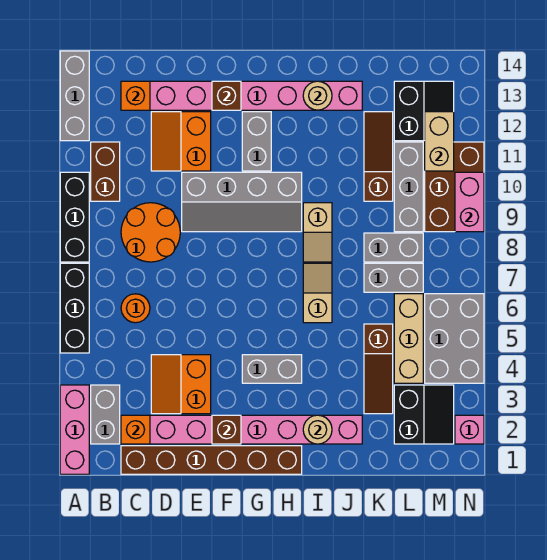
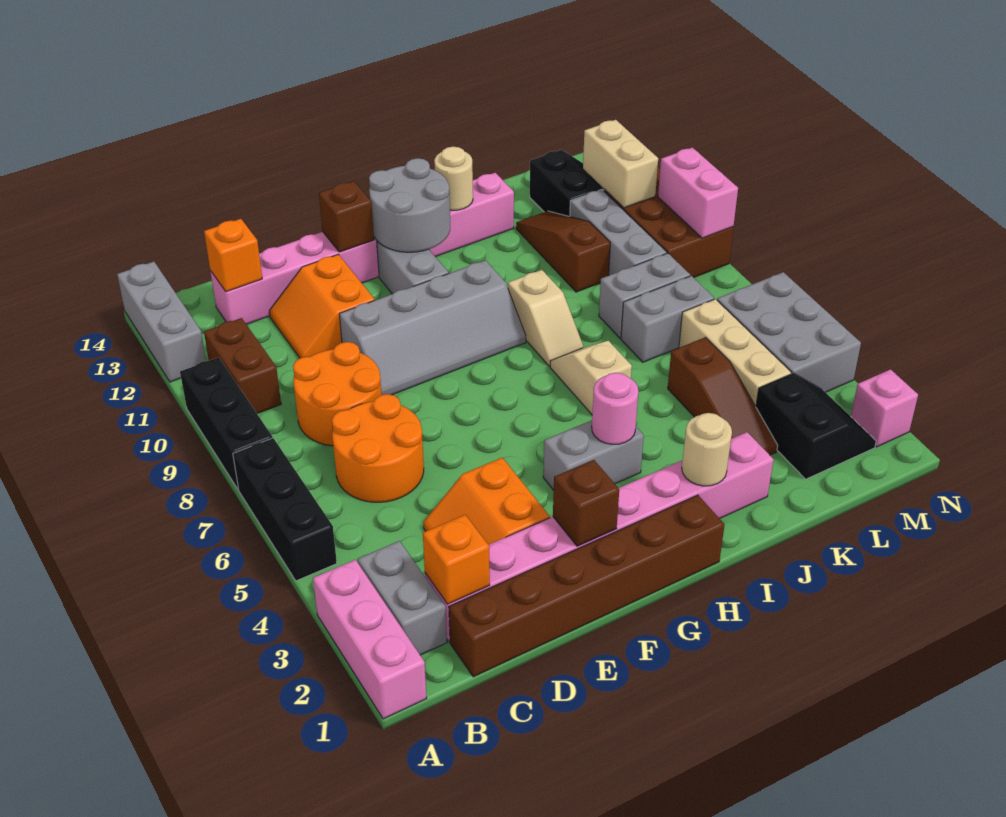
orange 1x1 round brick [121,294,150,323] -> orange 2x2 round brick [332,394,424,502]
none -> grey 2x2 round brick [369,158,450,252]
none -> pink 1x1 round brick [592,373,638,444]

